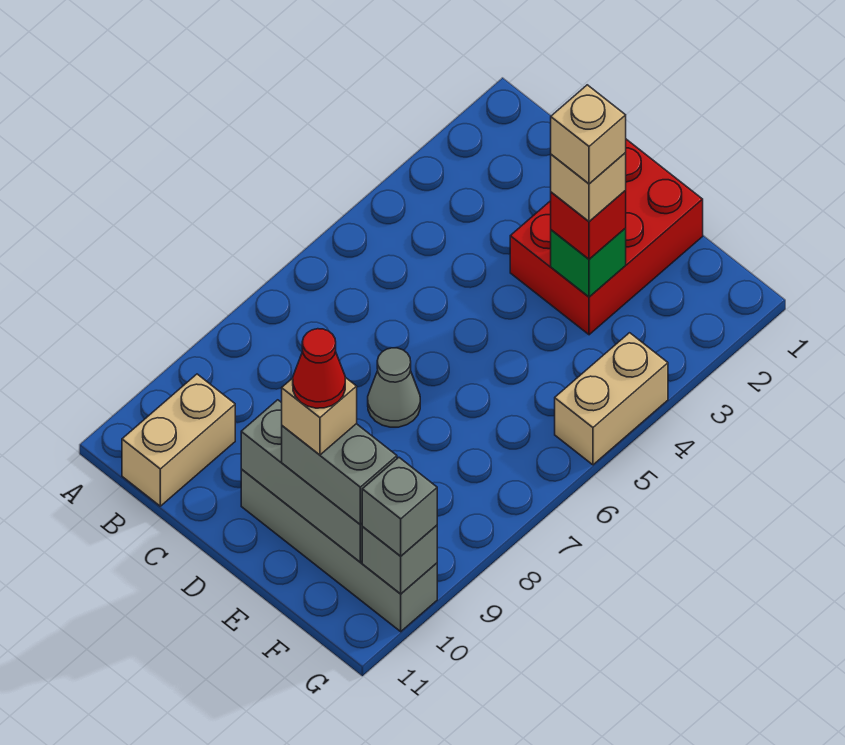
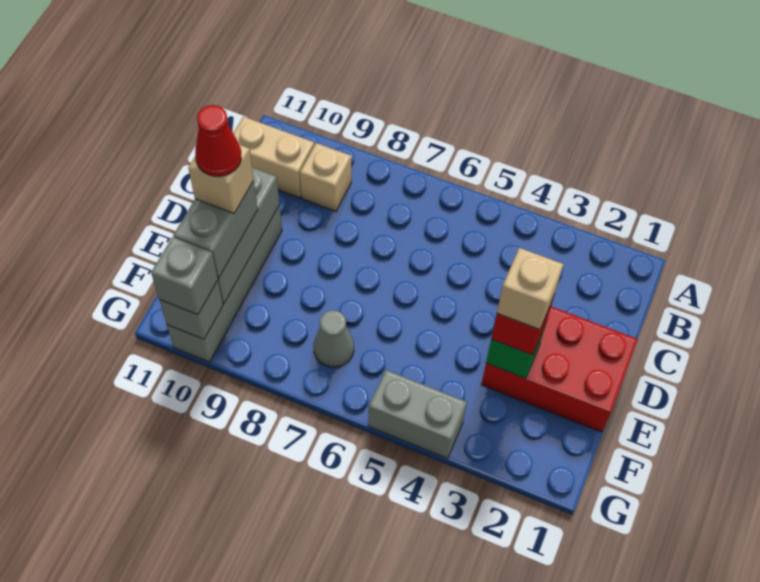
grey 1x1 cone [368,348,420,427] -> grey 1x1 cone moved to [314,310,354,367]
tan 1x1 brick [551,85,626,184] -> tan 1x1 brick moved to [300,143,351,211]
tan 1x2 brick [555,333,668,465] -> grey 1x2 brick [368,370,467,458]

